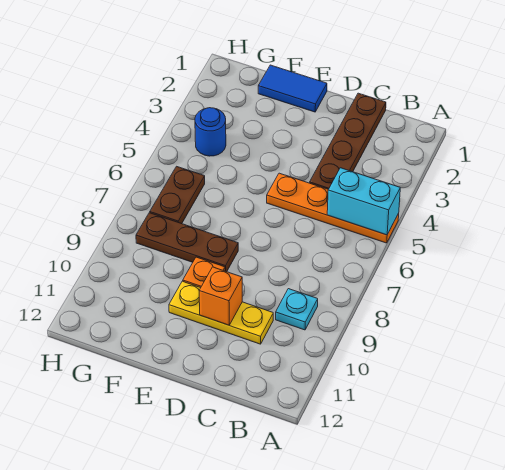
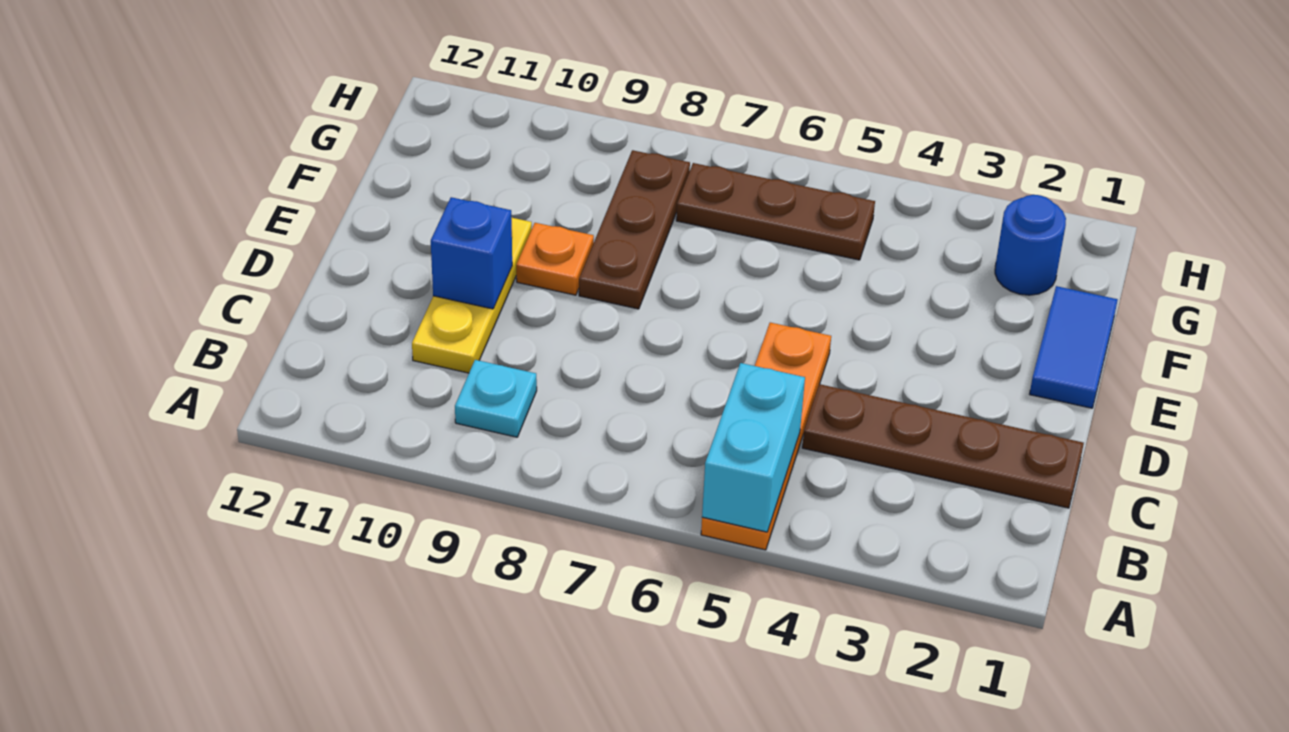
orange 1x1 brick [199,267,242,325] -> blue 1x1 brick [431,197,512,309]
blue 1x1 round brick [195,108,226,156] -> blue 1x1 round brick moved to [995,195,1066,295]
brown 1x2 plate [150,166,205,224] -> brown 1x3 plate [676,163,875,260]

